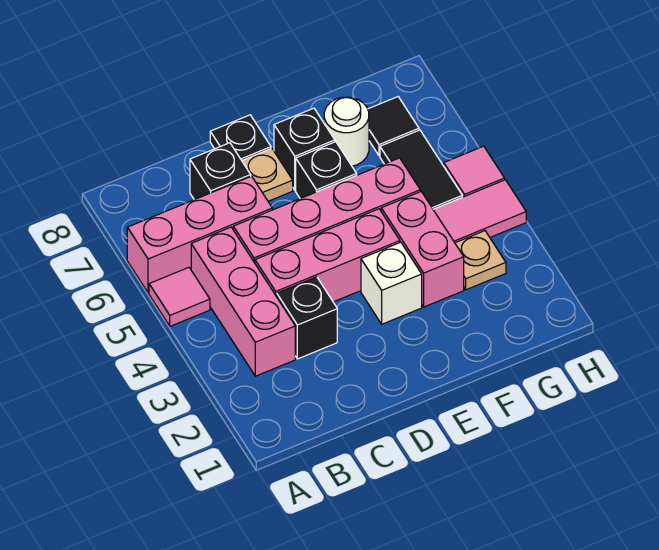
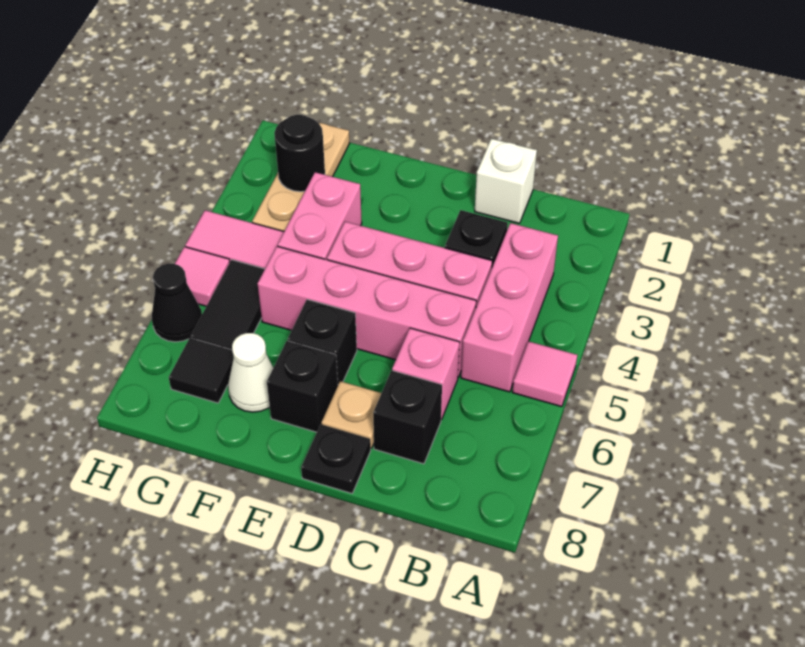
pink 1x3 brick [127,176,272,293] -> pink 1x1 brick [392,328,460,420]
white 1x1 brick [361,242,422,324] -> white 1x1 brick moved to [475,139,537,223]
white 1x1 round brick [324,97,369,166] -> white 1x1 cone [228,333,273,412]
none -> black 1x1 round brick [274,115,325,192]
tan 1x1 plate [455,231,506,290] -> tan 1x3 plate [252,123,349,231]
none -> black 1x1 cone [152,264,202,342]

